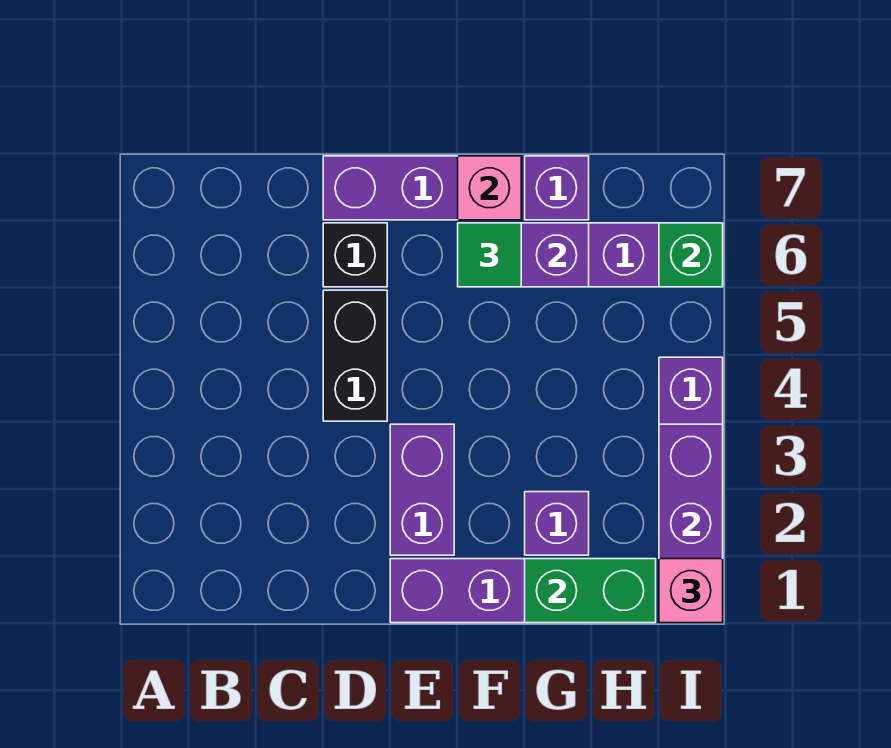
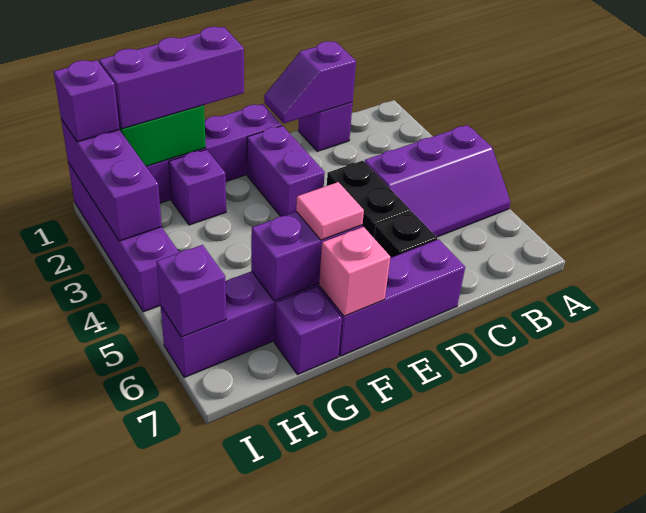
none -> purple 2x3 slope [365,125,510,237]
none -> purple 1x1 brick [298,103,353,151]
none -> purple 1x2 slope [264,41,356,123]
none -> purple 1x3 brick [99,27,244,129]
green 1x1 tile [458,223,521,287] -> pink 1x1 tile [296,182,364,240]
pink 1x1 brick [659,559,723,623] -> purple 1x1 brick [54,60,119,142]
green 1x1 brick [659,223,723,287] -> purple 1x1 brick [156,245,226,337]

